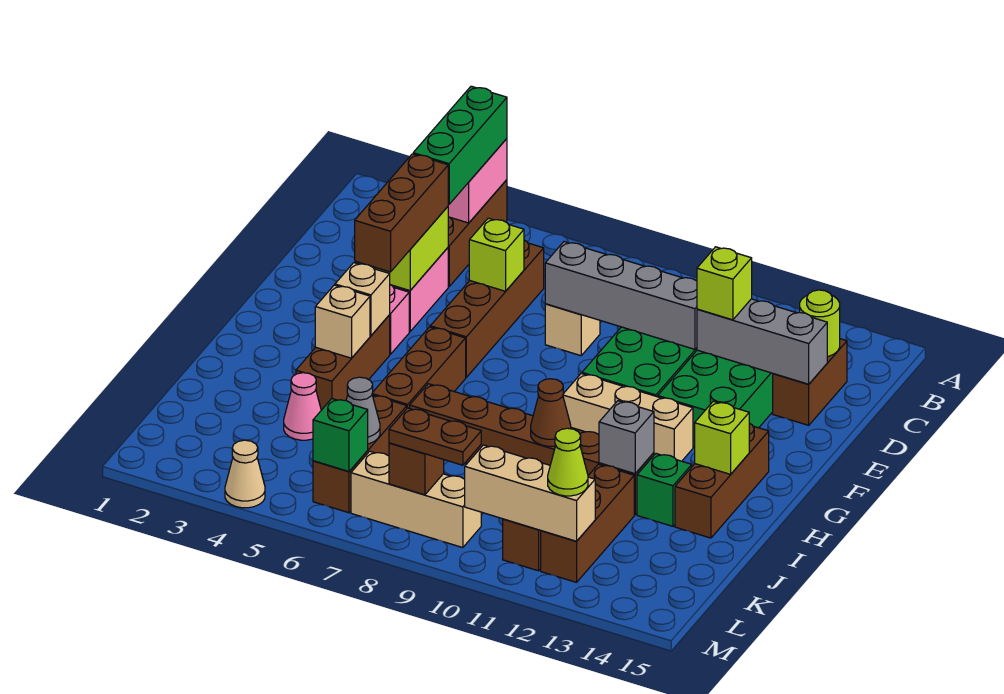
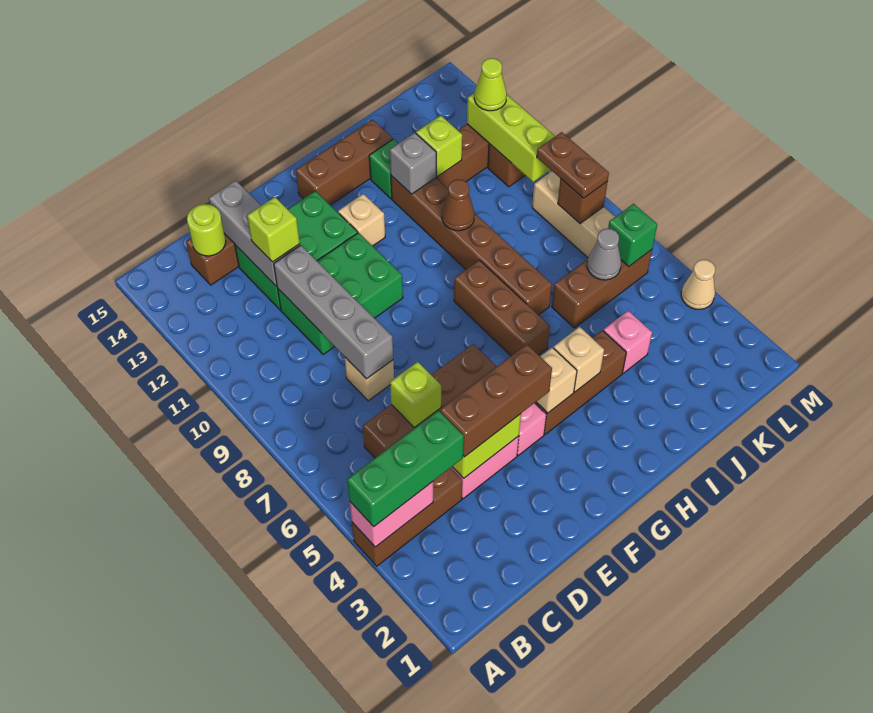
brown 1x3 brick [372,327,466,408] -> brown 1x3 brick turned to [454,260,550,356]
tan 1x3 brick [563,374,693,461] -> tan 1x1 brick [338,194,385,246]
lime 1x1 brick [695,401,749,474] -> lime 1x1 brick moved to [416,116,462,177]
pink 1x1 cone [284,373,321,440] -> pink 1x1 brick [603,311,652,373]
tan 1x3 brick [465,445,595,541] -> lime 1x3 brick [467,93,555,182]

